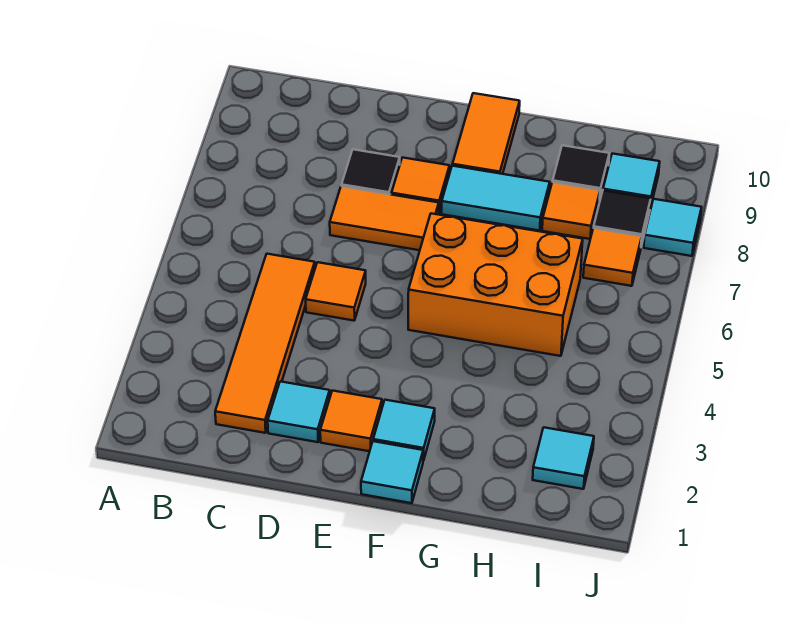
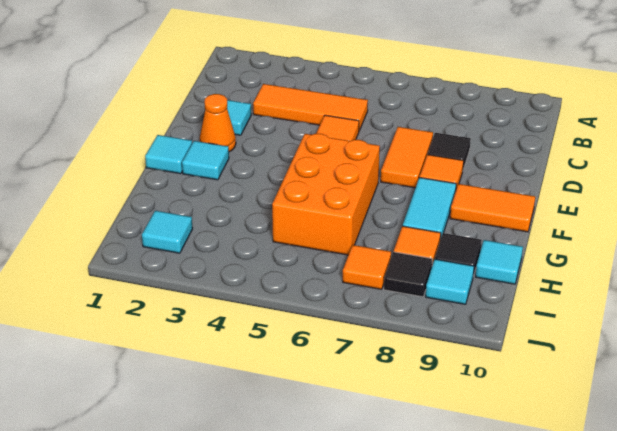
orange 1x4 tile [215,254,315,433] -> orange 1x3 tile [253,84,368,131]
orange 1x1 tile [320,391,382,451] -> orange 1x1 cone [200,94,236,152]
cyan 1x1 tile [644,199,702,256] -> cyan 1x1 tile moved to [476,240,523,284]

